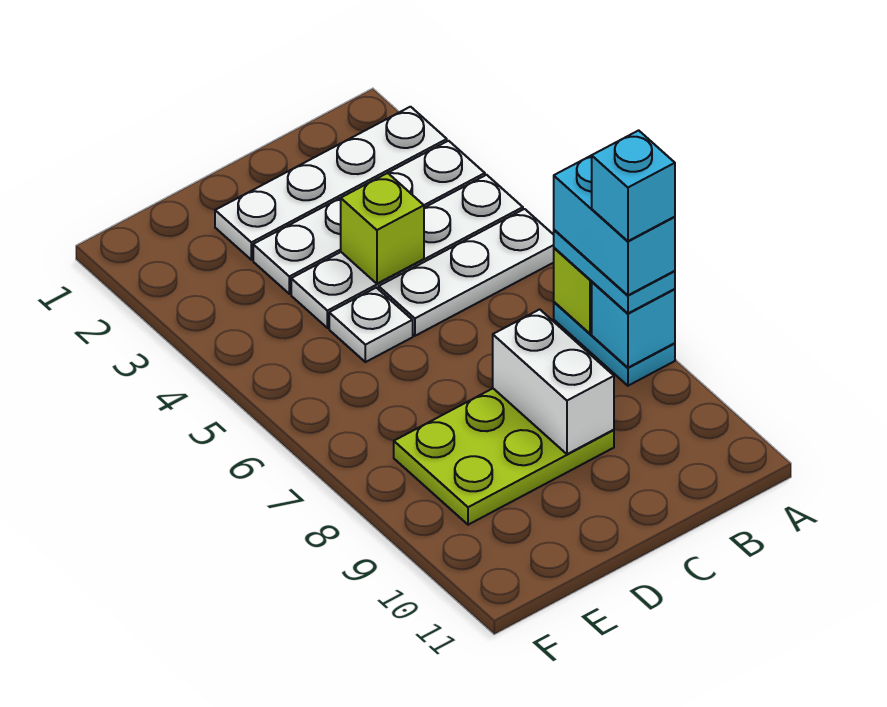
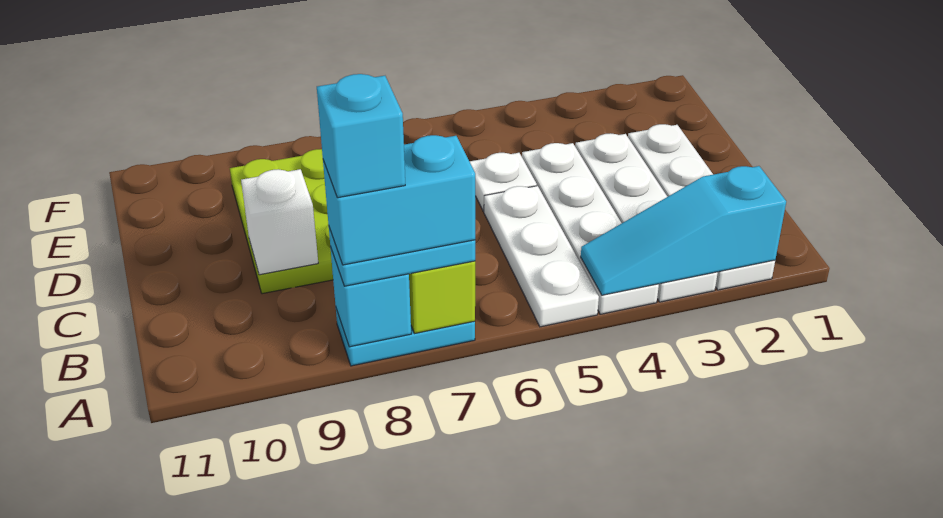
none -> cyan 1x3 slope [581,166,786,295]
lime 1x1 brick [341,173,424,284] -> none
white 1x2 brick [493,309,614,454] -> white 1x1 brick [241,169,318,275]

